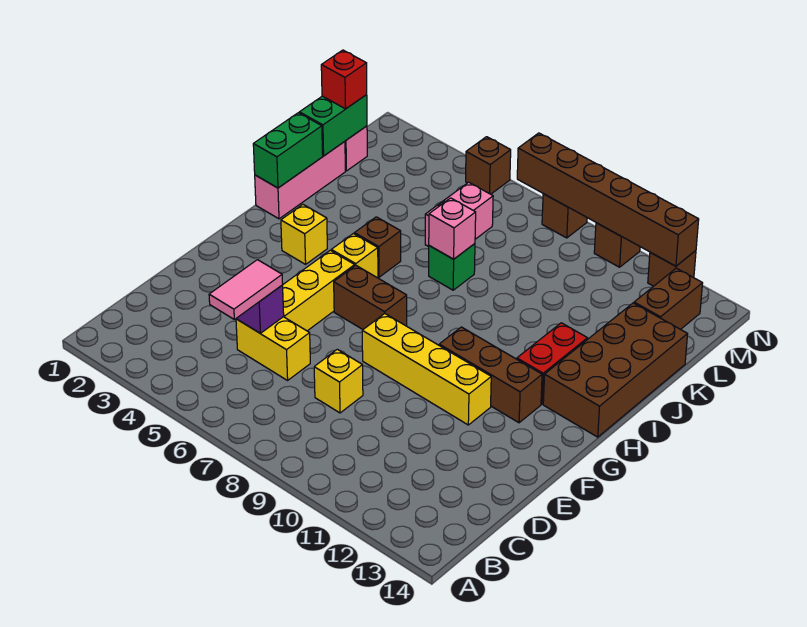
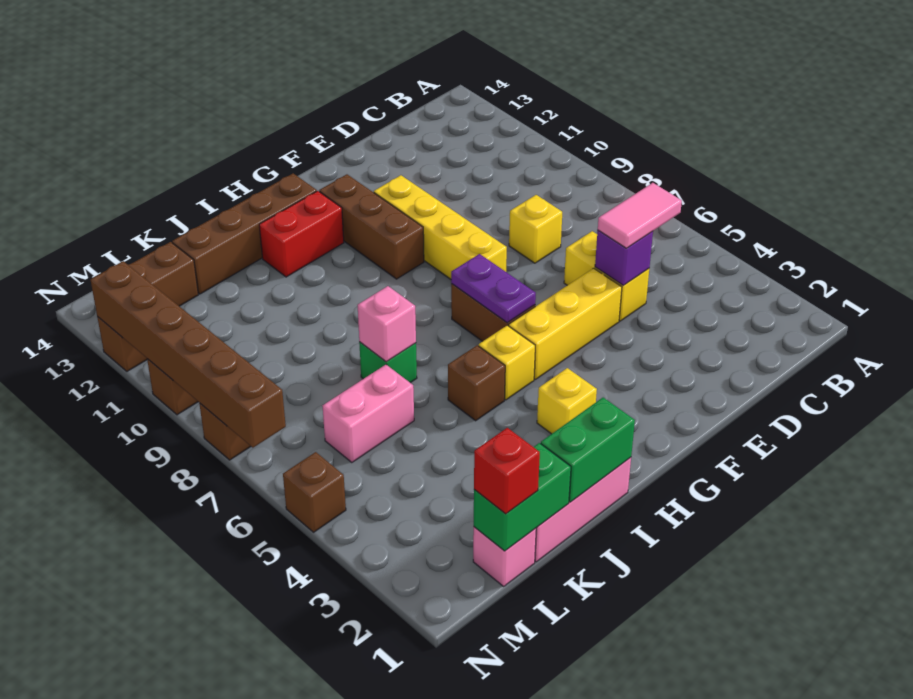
none -> purple 1x2 plate [451,254,536,323]
brown 2x4 brick [543,303,688,437] -> brown 1x4 brick [172,173,317,294]

